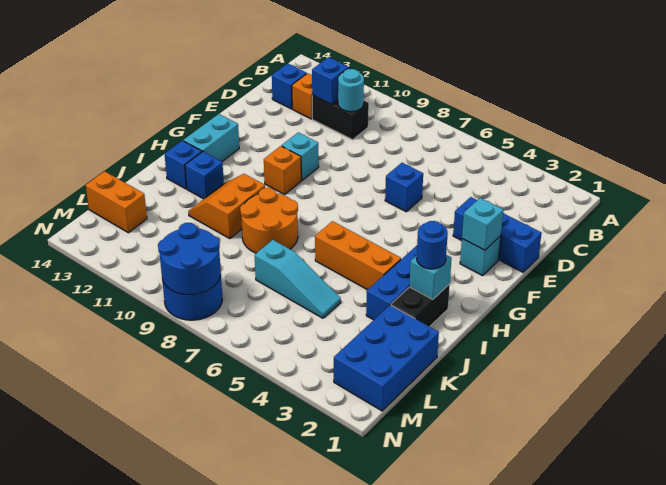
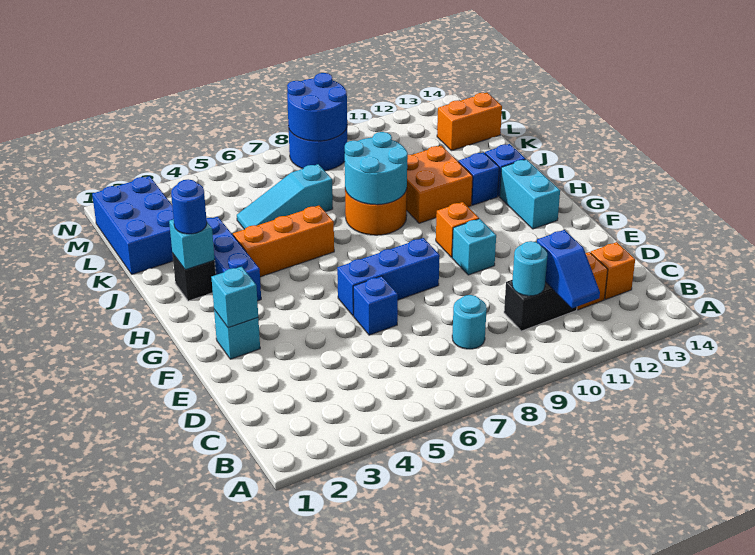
none -> cyan 1x1 round brick [452,295,487,349]
blue 1x1 brick [272,63,307,109] -> orange 1x1 brick [591,242,635,299]
blue 1x3 brick [453,197,542,272] -> blue 1x3 brick moved to [337,238,440,316]
black 1x2 brick [391,284,450,327] -> black 1x1 brick [172,253,216,301]
none -> cyan 2x2 round brick [345,132,408,205]
orange 2x2 slope [188,174,265,239] -> orange 2x2 brick [407,146,473,223]

